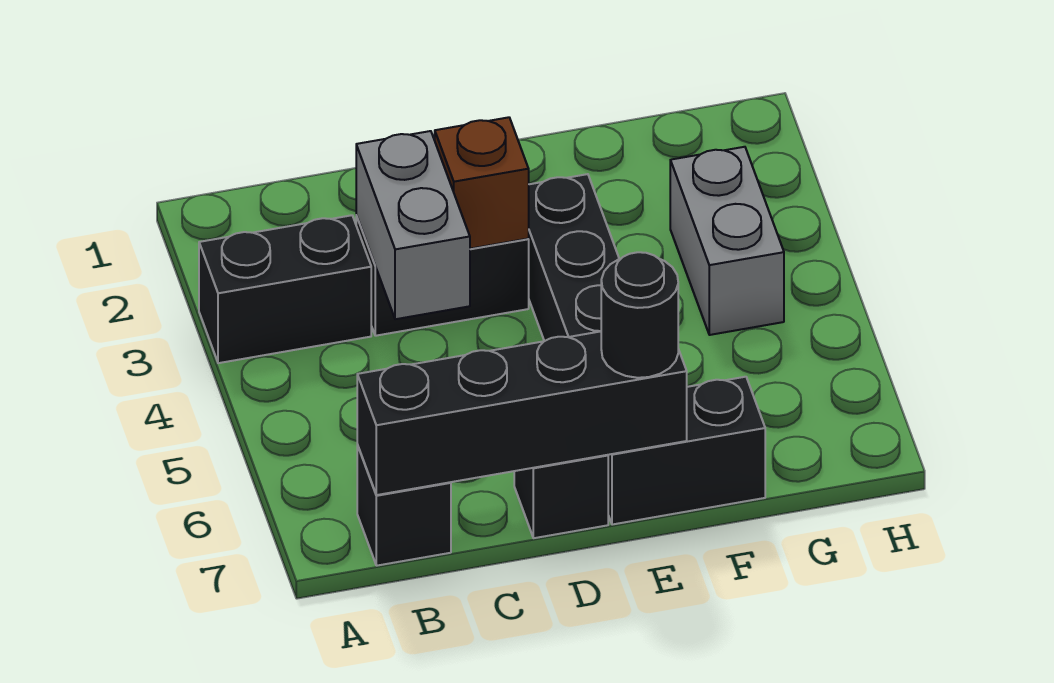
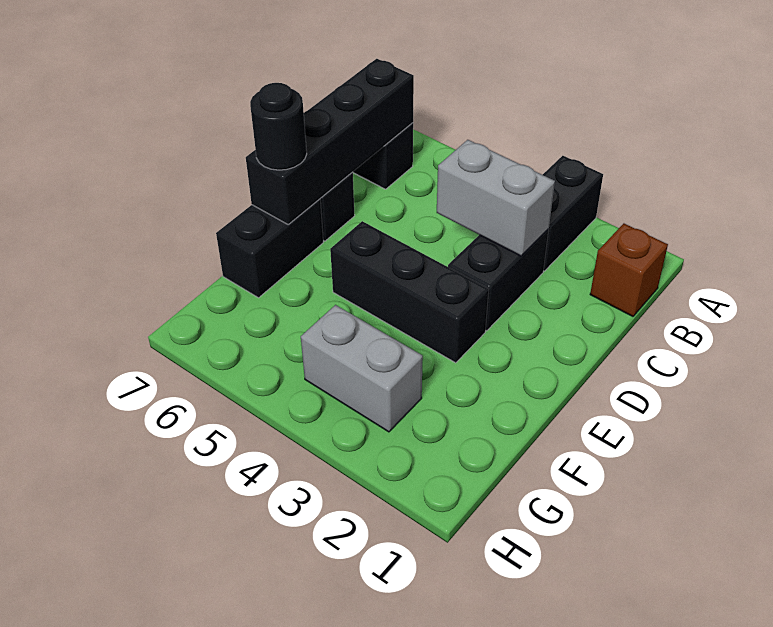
brown 1x1 brick [435,117,529,249] -> brown 1x1 brick moved to [590,224,668,316]

